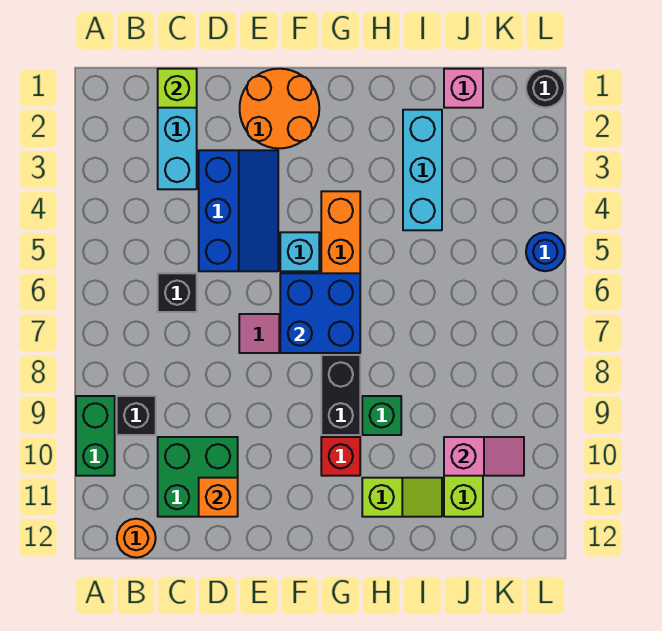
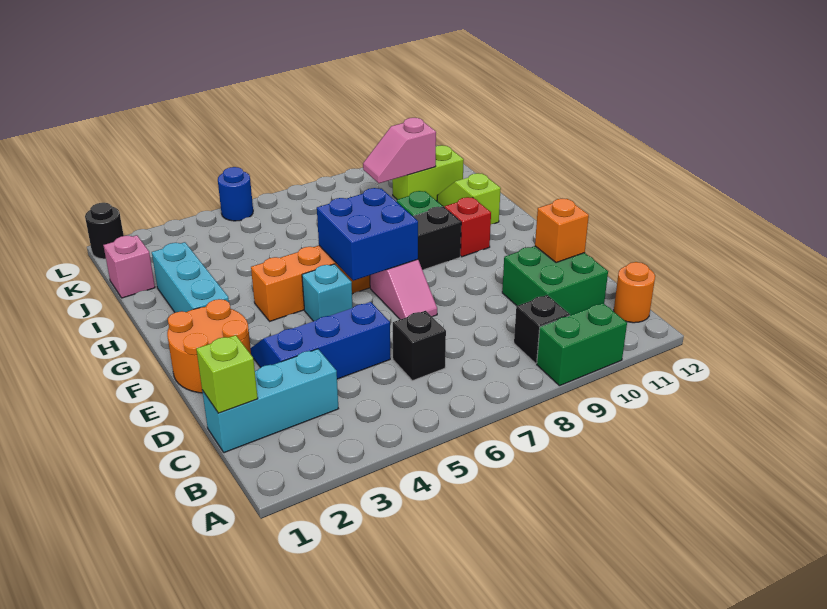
cyan 1x3 brick [403,110,442,230] -> cyan 1x3 brick turned to [152,242,229,312]
pink 1x2 slope [444,437,524,476] -> pink 1x2 slope turned to [363,118,436,183]

